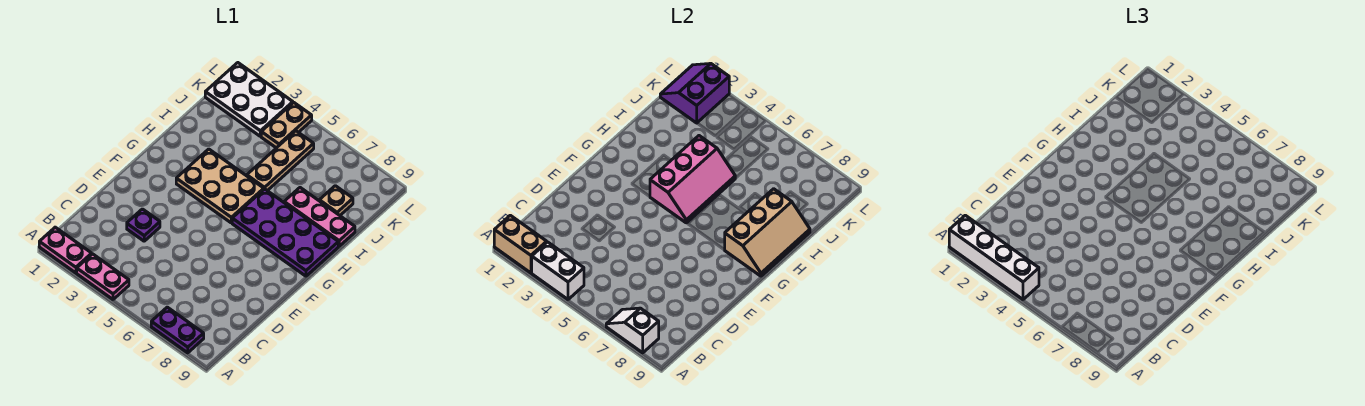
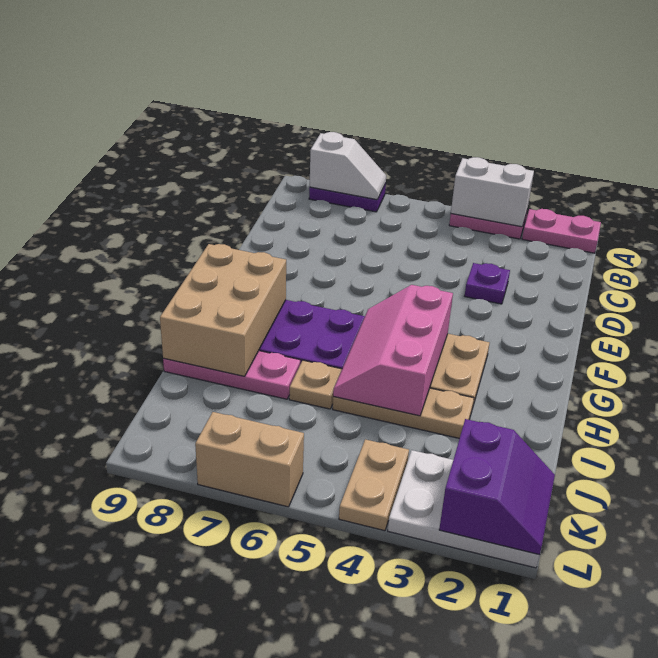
tan 1x2 brick [494,215,547,273] -> tan 1x2 brick moved to [195,412,304,507]
white 1x4 brick [949,215,1039,299] -> none
tan 2x3 slope [725,189,810,276] -> tan 2x3 brick [160,244,286,376]
tan 1x3 plate [247,131,314,191] -> tan 1x3 plate turned to [333,388,474,438]
tan 1x1 plate [319,186,353,215] -> tan 1x1 plate moved to [289,360,342,409]

